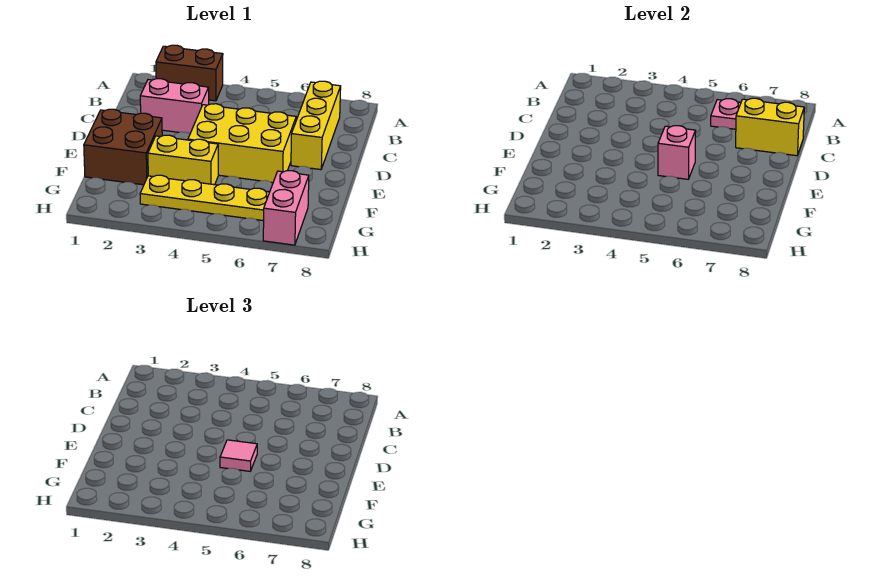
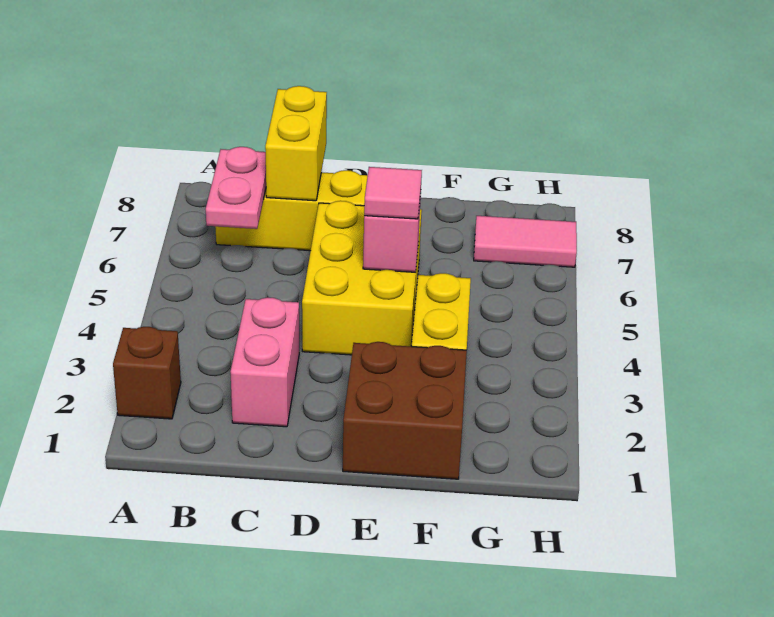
brown 1x2 brick [156,45,223,101] -> brown 1x1 brick [113,327,181,419]
yellow 1x4 plate [140,175,270,221] -> none
pink 1x2 brick [263,171,309,245] -> pink 1x2 tile [474,216,577,267]

